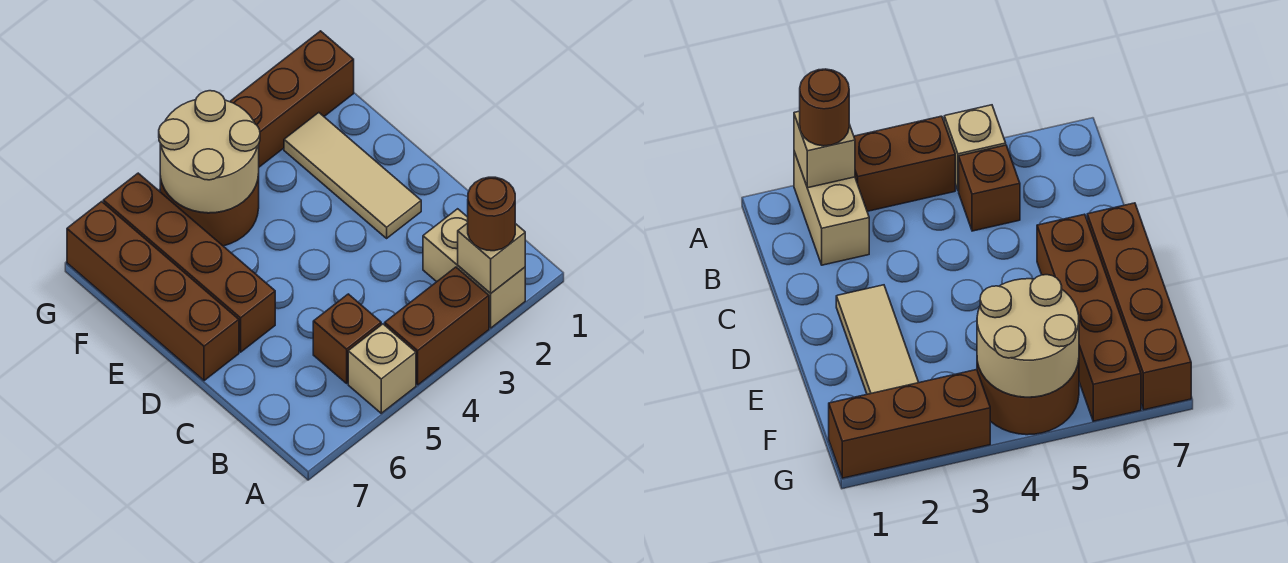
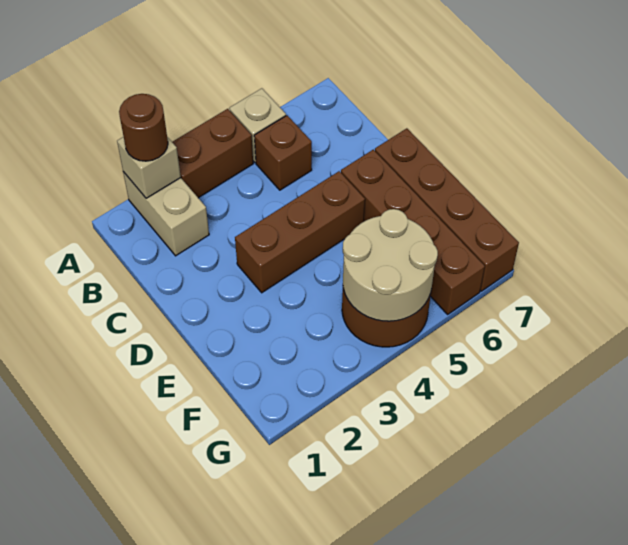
tan 1x3 tile [284,113,421,238] -> none
brown 1x3 brick [230,31,354,167] -> brown 1x3 brick moved to [235,171,365,293]

